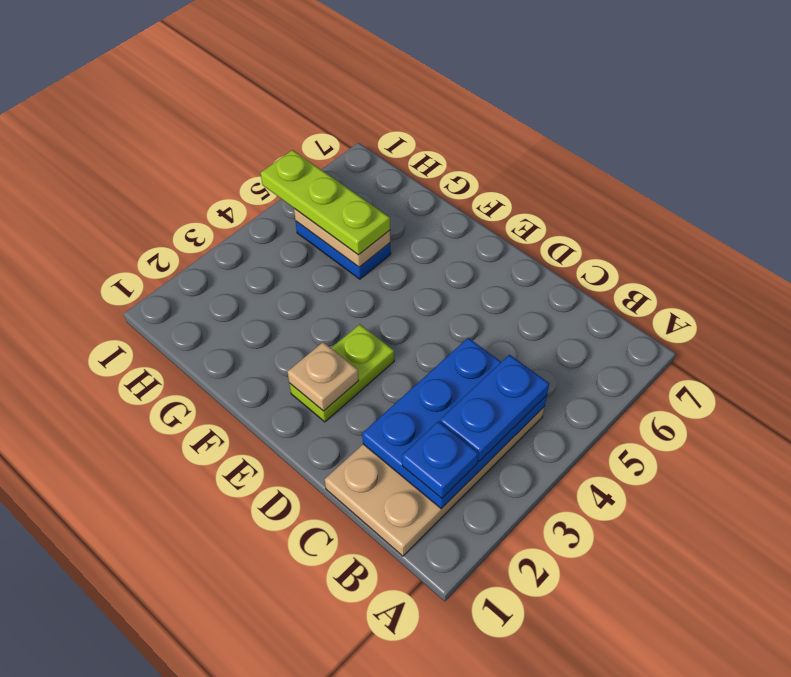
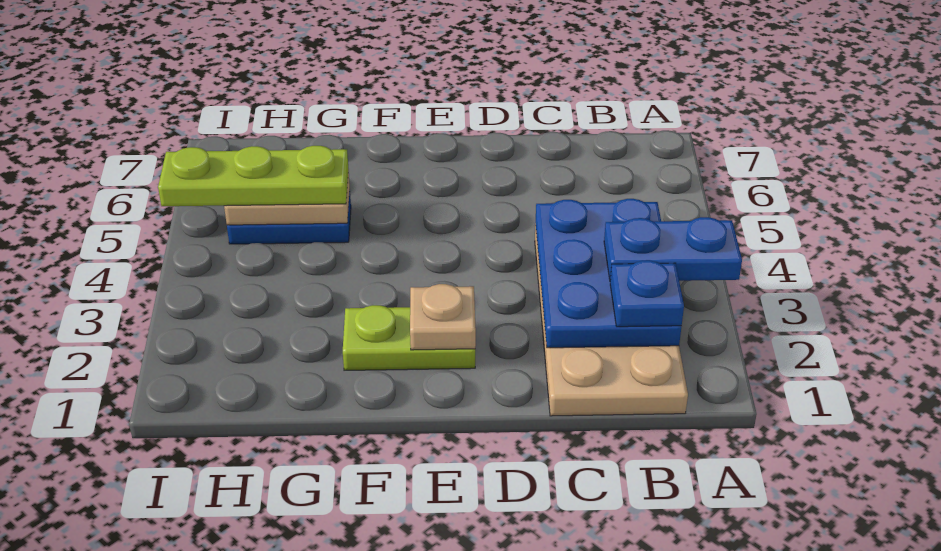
blue 1x2 plate [440,355,549,461] -> blue 1x2 plate turned to [604,217,742,281]
lime 1x2 plate [289,324,394,422] -> lime 1x2 plate turned to [343,305,475,370]

